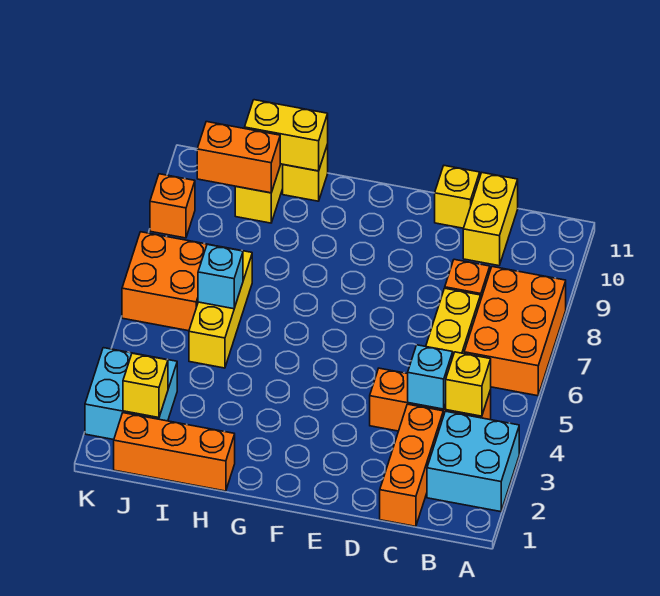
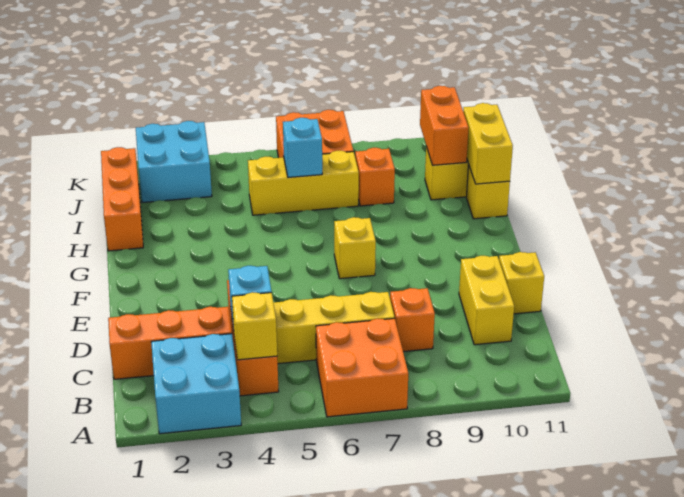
orange 2x3 brick [464,267,566,396] -> orange 2x2 brick [316,318,408,417]
yellow 1x2 brick [463,173,518,266] -> yellow 1x2 brick turned to [459,256,514,345]
yellow 1x1 brick [123,353,168,418] -> yellow 1x1 brick moved to [334,217,376,279]
orange 1x1 brick [150,174,195,238] -> orange 1x1 brick moved to [355,148,395,206]

